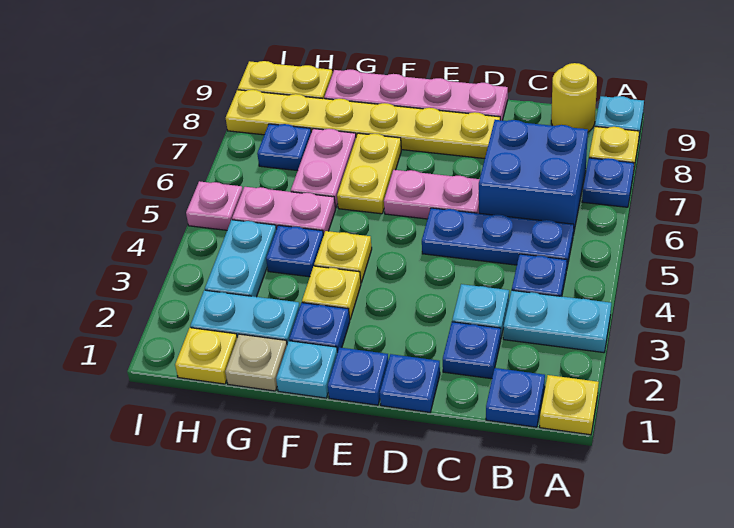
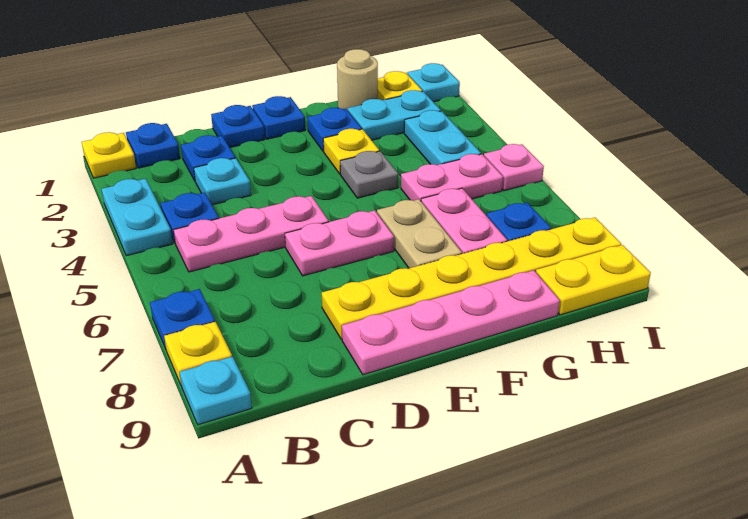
cyan 1x2 plate [503,290,611,353] -> cyan 1x2 plate turned to [102,179,173,256]
blue 1x3 plate [422,208,574,271] -> pink 1x3 plate [174,196,329,272]
blue 2x2 brick [479,120,588,235] -> none
yellow 1x1 round brick [551,63,597,132] -> none
cyan 1x1 plate [276,341,337,398] -> cyan 1x1 plate moved to [407,63,460,102]
yellow 1x1 plate [314,231,372,283] -> grey 1x1 plate [340,151,398,198]
yellow 1x2 plate [337,133,401,214] -> tan 1x2 plate [377,199,462,268]
tan 1x1 plate [225,334,287,391] -> tan 1x1 round brick [337,49,378,110]
blue 1x1 plate [266,225,323,277] -> none

